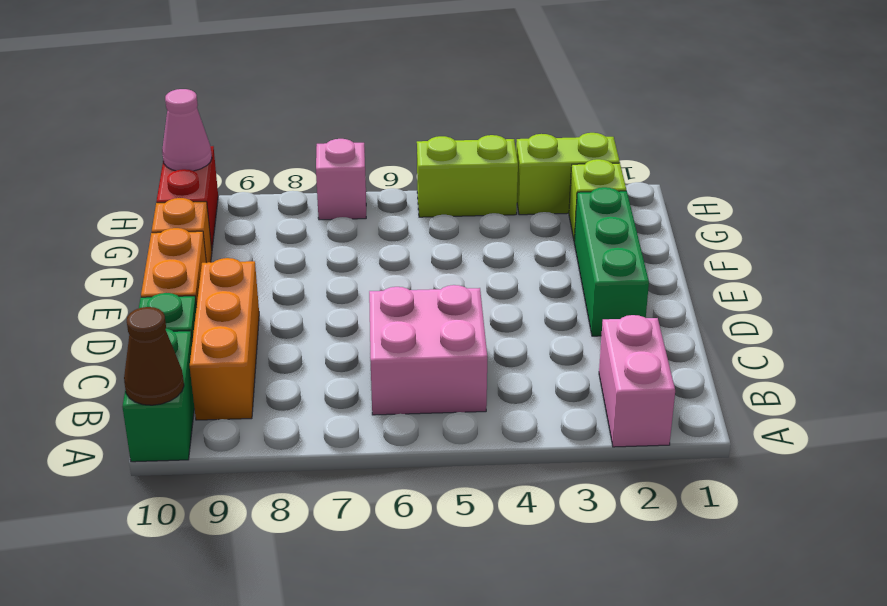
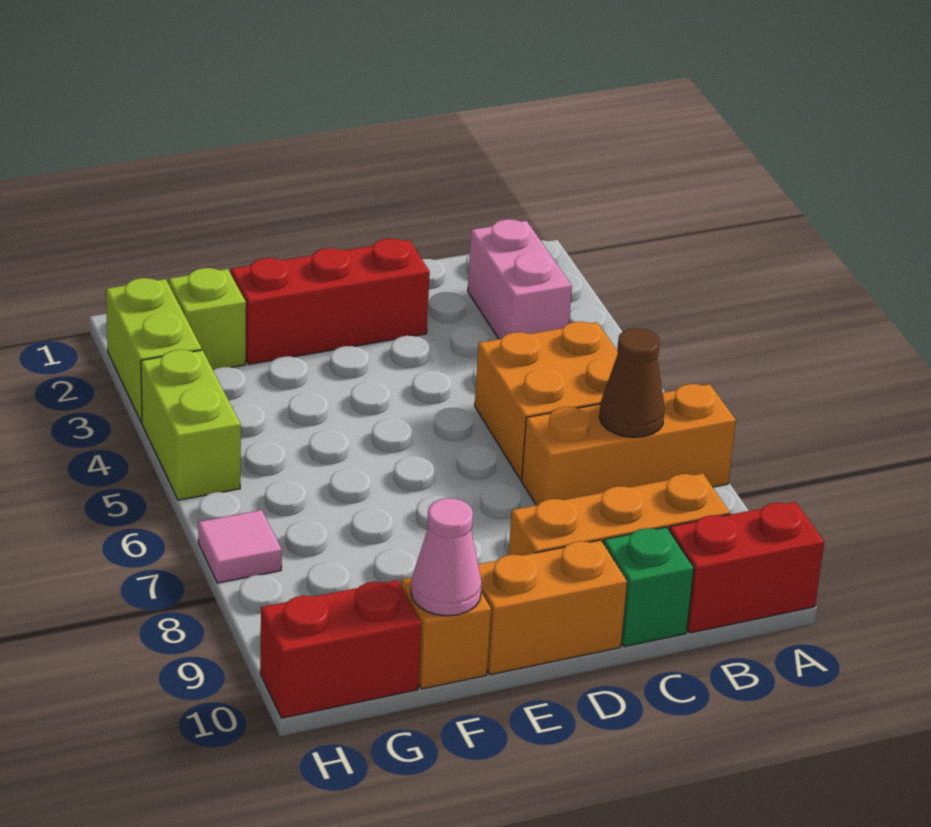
pink 1x2 brick [599,315,675,447] -> pink 1x2 brick turned to [468,219,572,339]
none -> orange 1x3 brick [522,384,736,505]
green 1x2 brick [123,329,194,462] -> red 1x2 brick [669,502,824,633]
brown 1x1 cone [124,307,184,405] -> brown 1x1 cone moved to [599,328,665,437]
pink 2x2 brick [369,285,487,415] -> orange 2x2 brick [475,322,618,480]
green 1x3 brick [574,187,649,336] -> red 1x3 brick [231,238,430,364]
pink 1x1 brick [316,139,366,220] -> pink 1x1 tile [198,510,282,583]
pink 1x1 cone [162,89,212,171] -> pink 1x1 cone moved to [411,498,482,616]

